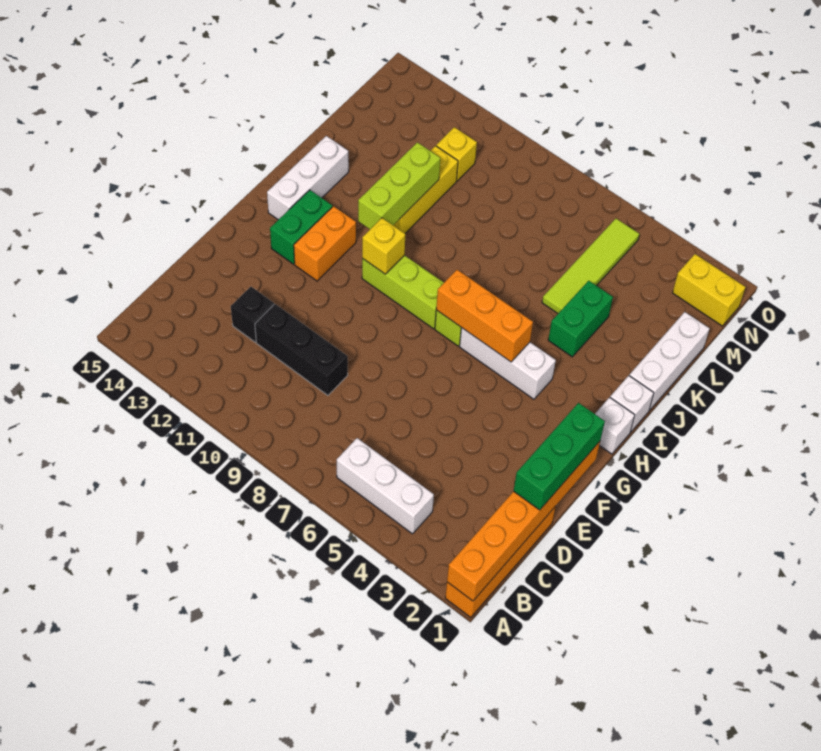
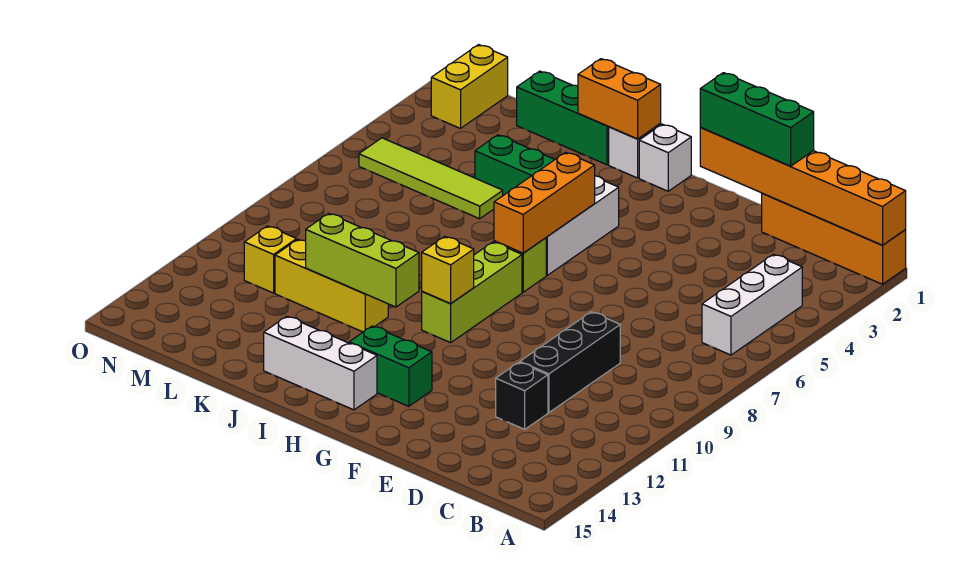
orange 1x2 brick [294,206,356,281] -> orange 1x2 brick moved to [578,59,661,139]
white 1x3 brick [629,312,710,410] -> green 1x3 brick [517,71,609,165]

